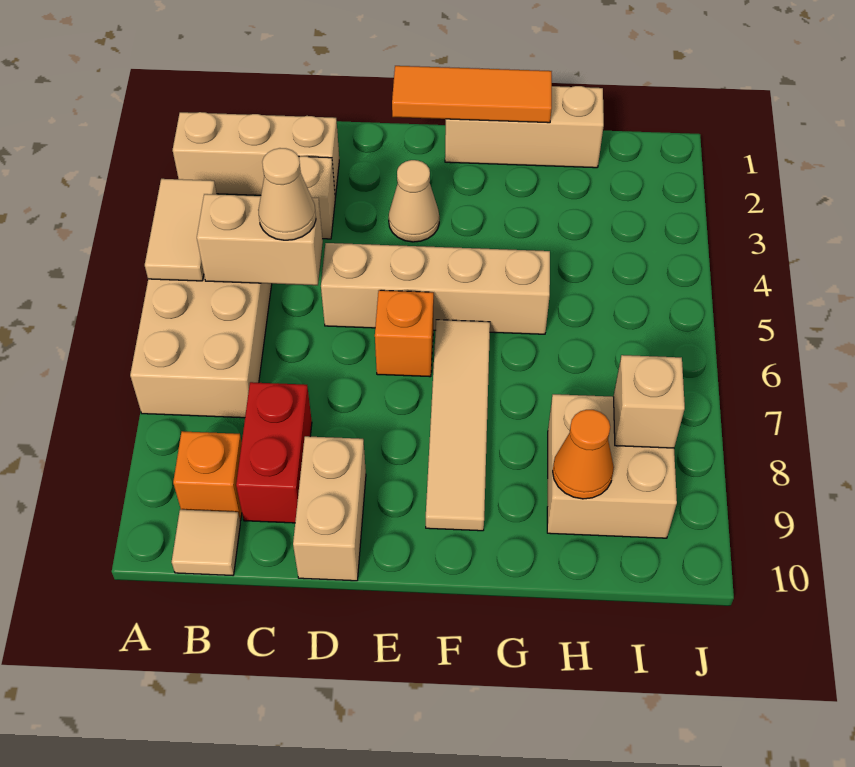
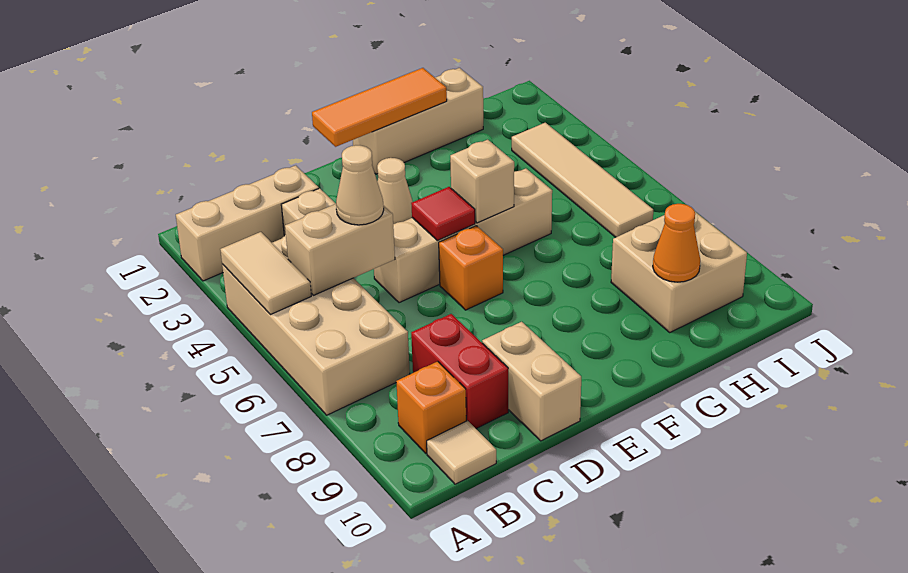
none -> red 1x1 tile [411,187,475,240]
tan 1x4 tile [426,320,490,531] -> tan 1x4 tile moved to [512,123,653,237]
tan 1x1 brick [614,355,685,448] -> tan 1x1 brick moved to [450,140,514,223]

